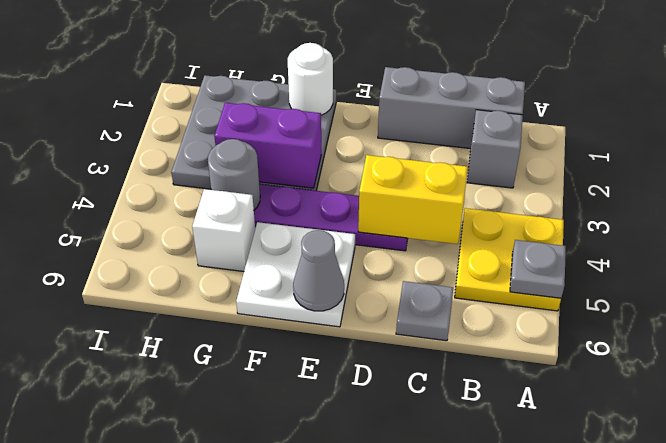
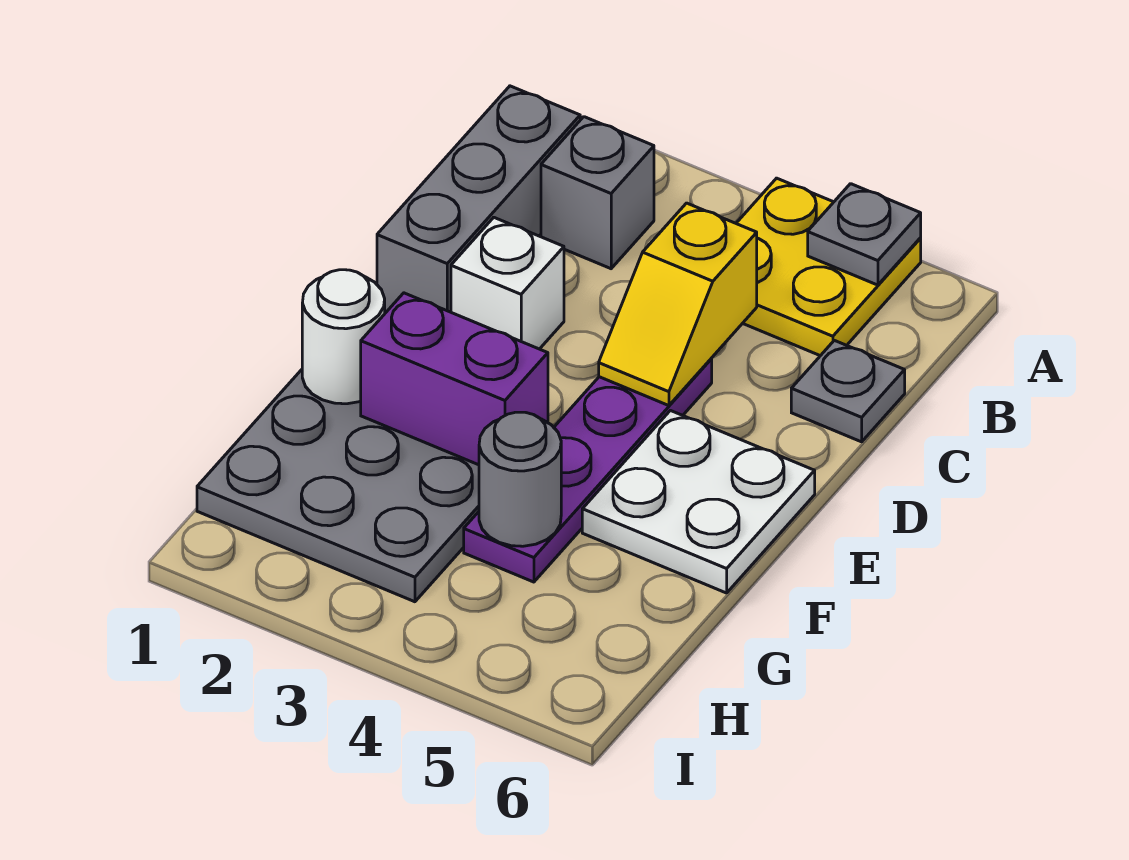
yellow 1x2 brick [358,155,468,244] -> yellow 1x2 slope [599,203,757,406]
grey 1x1 cone [293,230,344,311] -> none
purple 1x2 brick [214,103,321,188] -> purple 1x2 brick turned to [361,293,548,465]
white 1x1 brick [192,189,255,271] -> white 1x1 brick moved to [451,218,564,349]

